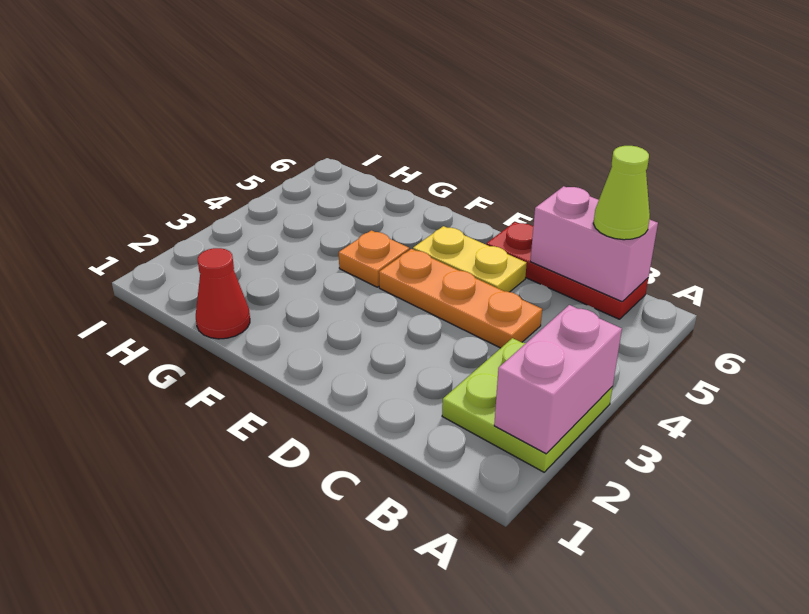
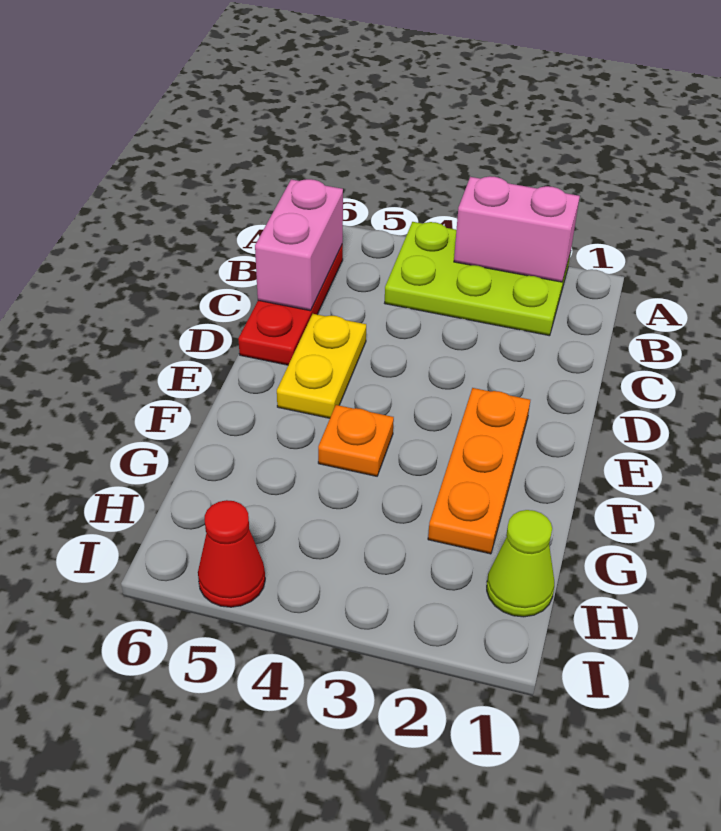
lime 2x2 plate [442,338,613,472] -> lime 2x3 plate [385,222,571,336]
lime 1x1 cone [593,146,650,240] -> lime 1x1 cone moved to [487,510,554,617]
orange 1x3 plate [379,249,542,348] -> orange 1x3 plate moved to [428,388,530,554]
red 1x1 cone [196,248,250,339] -> red 1x1 cone moved to [198,500,265,607]

